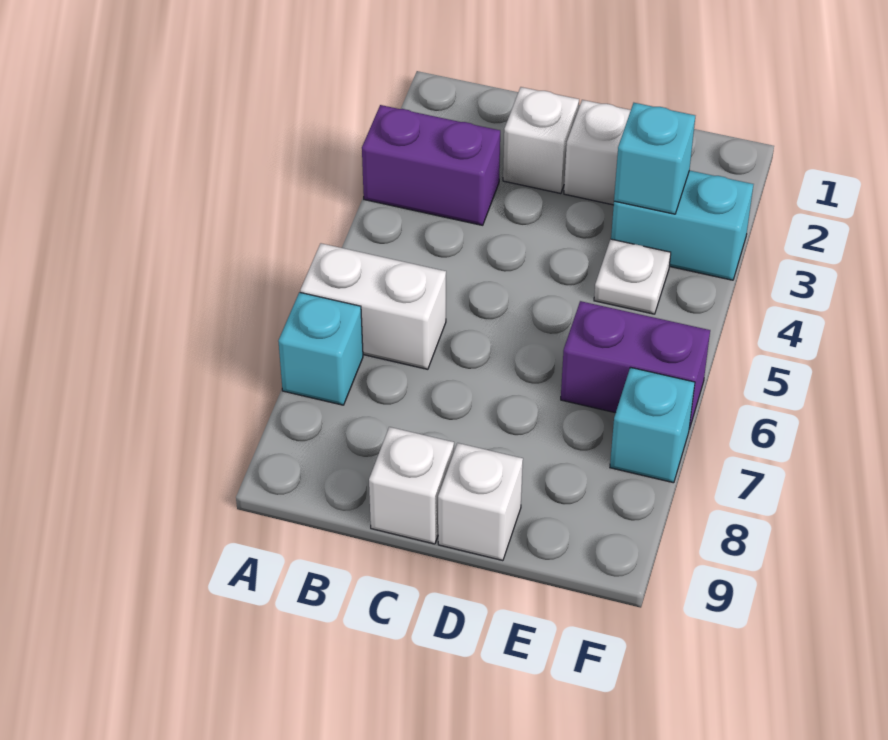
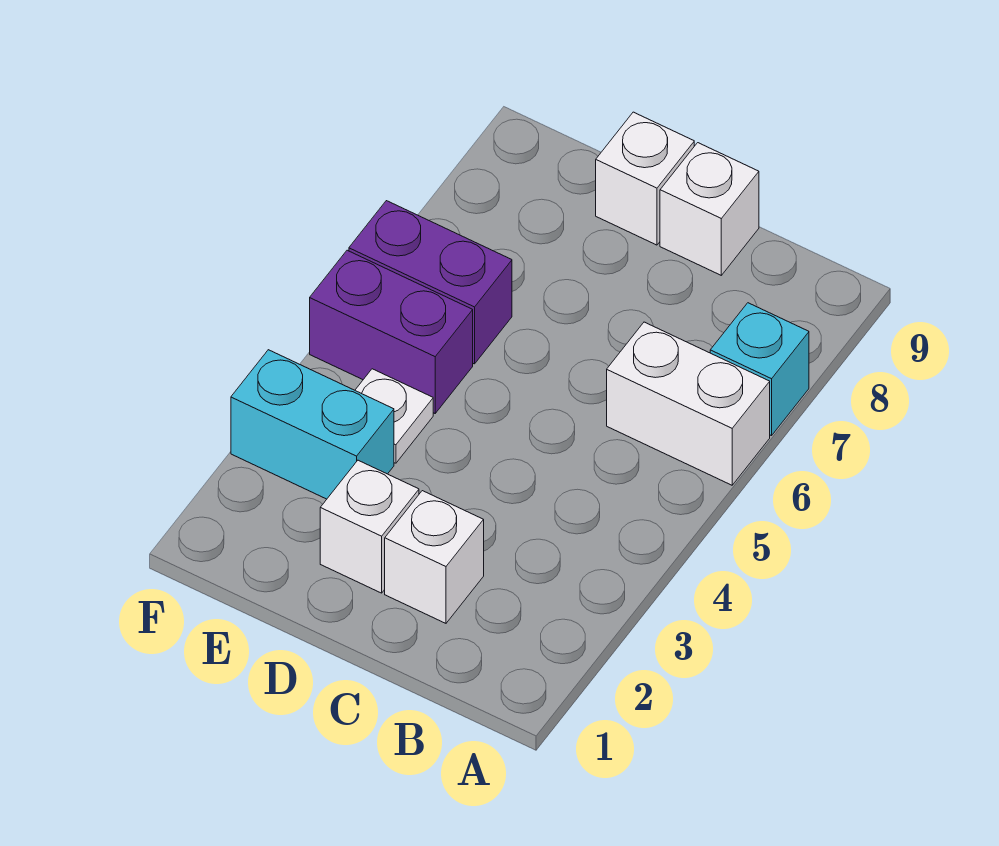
purple 1x2 brick [362,105,500,225] -> purple 1x2 brick moved to [310,250,473,413]
cyan 1x1 brick [614,103,695,214] -> none
cyan 1x1 brick [610,367,695,483] -> none

